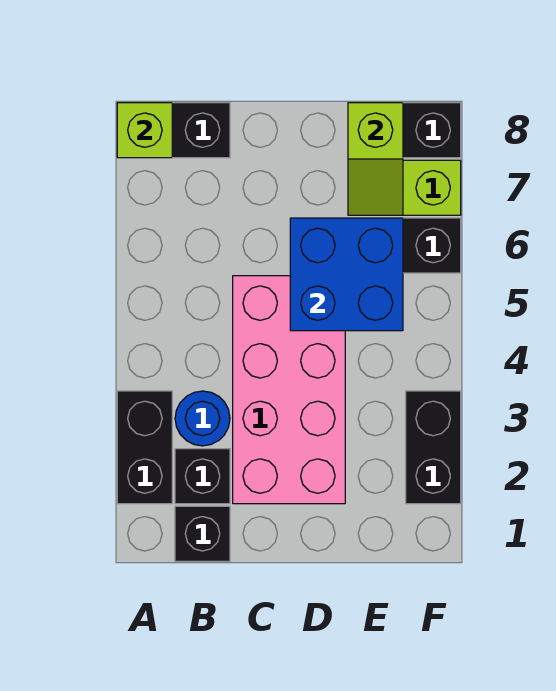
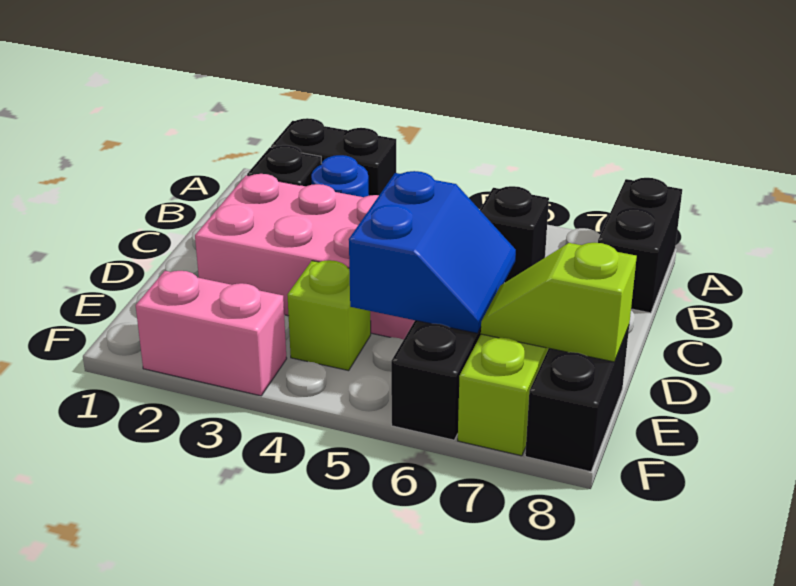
lime 1x1 brick [117,103,172,158] -> lime 1x1 brick moved to [287,260,371,371]
black 1x1 brick [175,506,230,561] -> black 1x1 brick moved to [480,186,549,283]
blue 2x2 brick [290,218,403,331] -> blue 2x2 slope [349,171,516,333]
black 1x2 brick [406,391,461,504] -> pink 1x2 brick [136,271,287,396]

